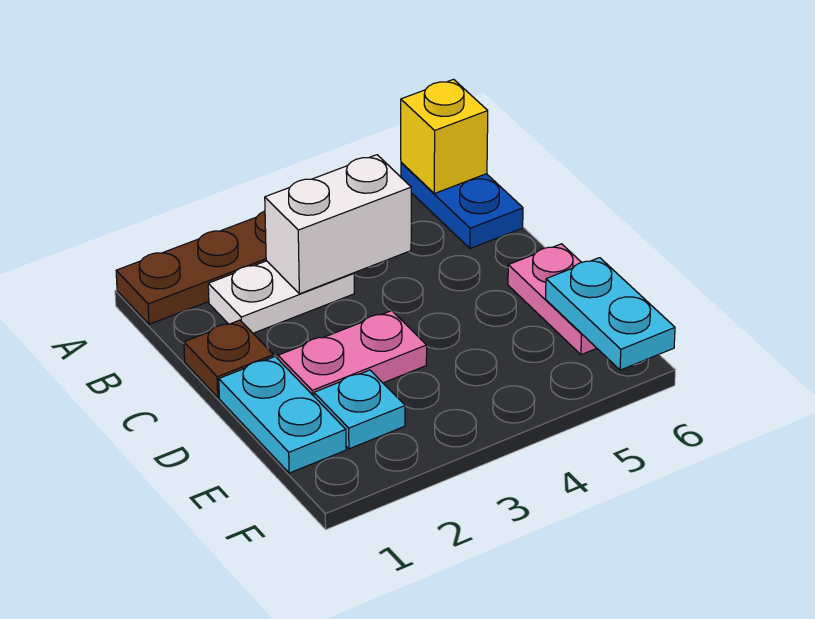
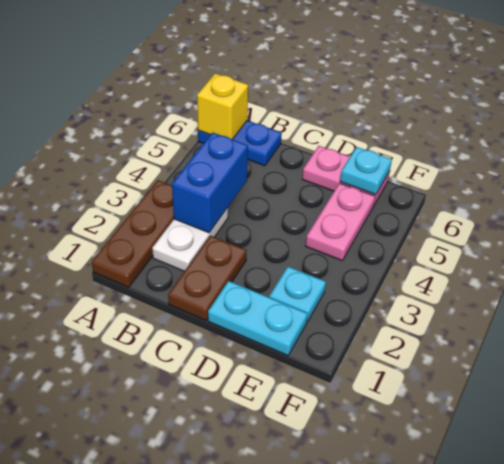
white 1x2 brick [265,155,411,294] -> blue 1x2 brick [172,132,248,233]
brown 1x1 plate [184,320,274,397] -> brown 1x2 plate [168,236,247,320]
pink 1x2 plate [278,311,427,396] -> pink 1x2 plate moved to [306,183,375,261]
cyan 1x2 plate [546,258,675,370] -> cyan 1x1 plate [340,147,392,194]

